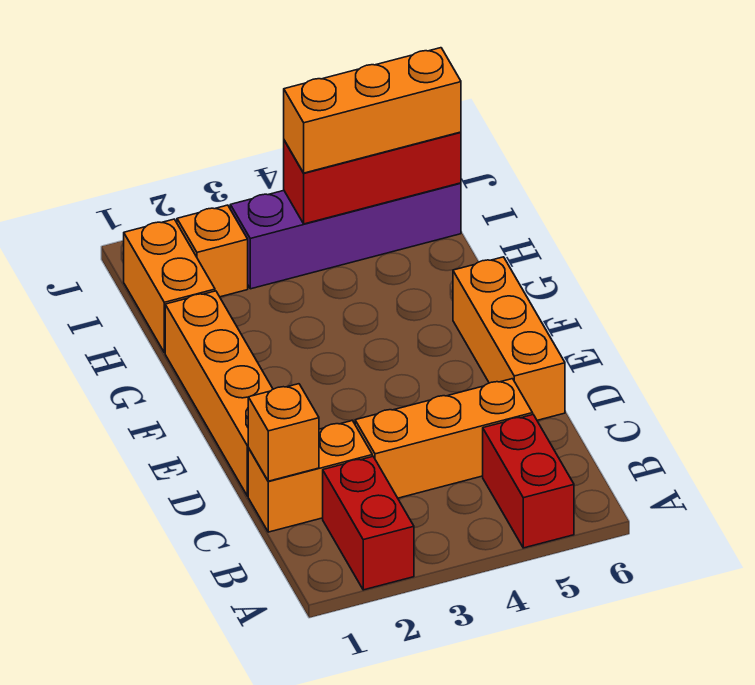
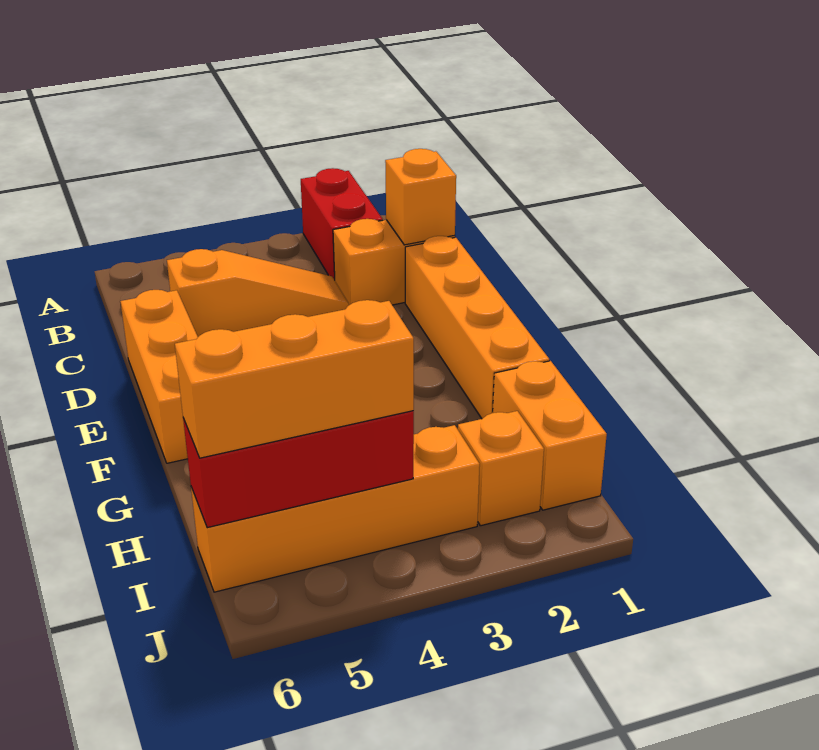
red 1x2 brick [483,415,574,548] -> none
orange 1x3 brick [355,379,533,498] -> orange 1x3 slope [167,249,349,337]
purple 1x4 brick [230,183,461,289] -> orange 1x4 brick [191,425,480,592]

